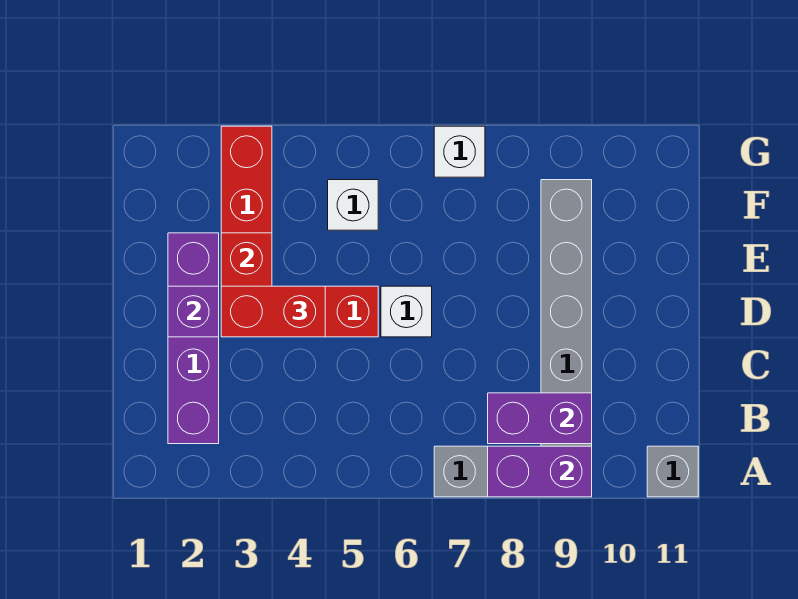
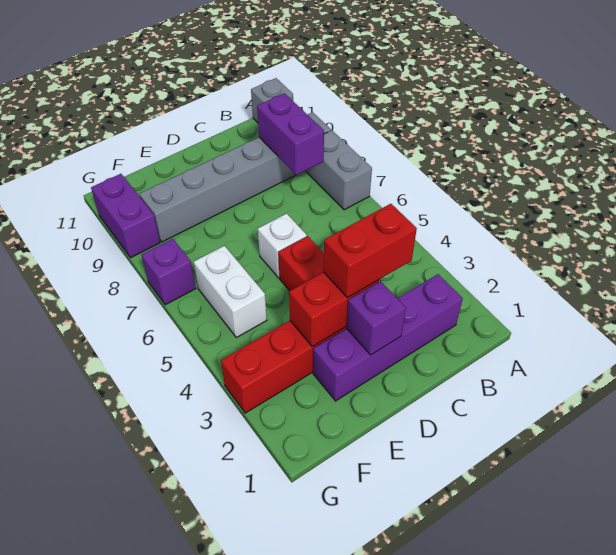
purple 1x2 brick [488,446,592,497] -> purple 1x2 brick moved to [91,174,160,258]
red 1x2 brick [221,286,325,337] -> red 1x2 brick turned to [323,204,417,298]
white 1x1 brick [328,180,378,230] -> white 1x2 brick [194,246,267,338]
white 1x1 brick [434,126,485,177] -> purple 1x1 brick [142,239,196,305]

